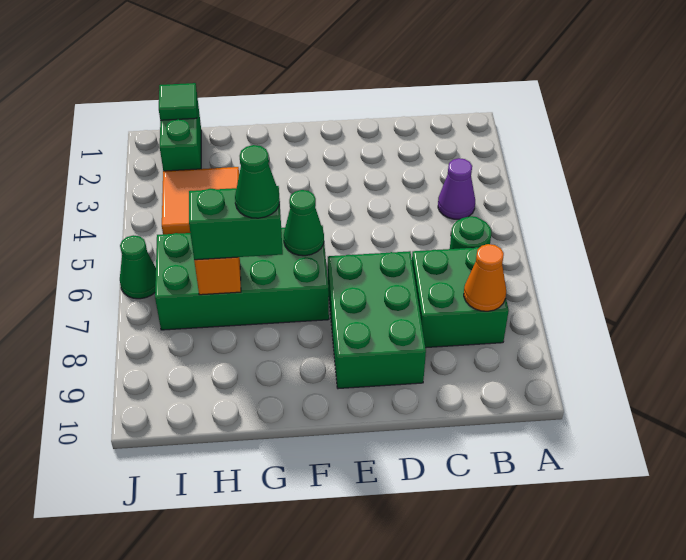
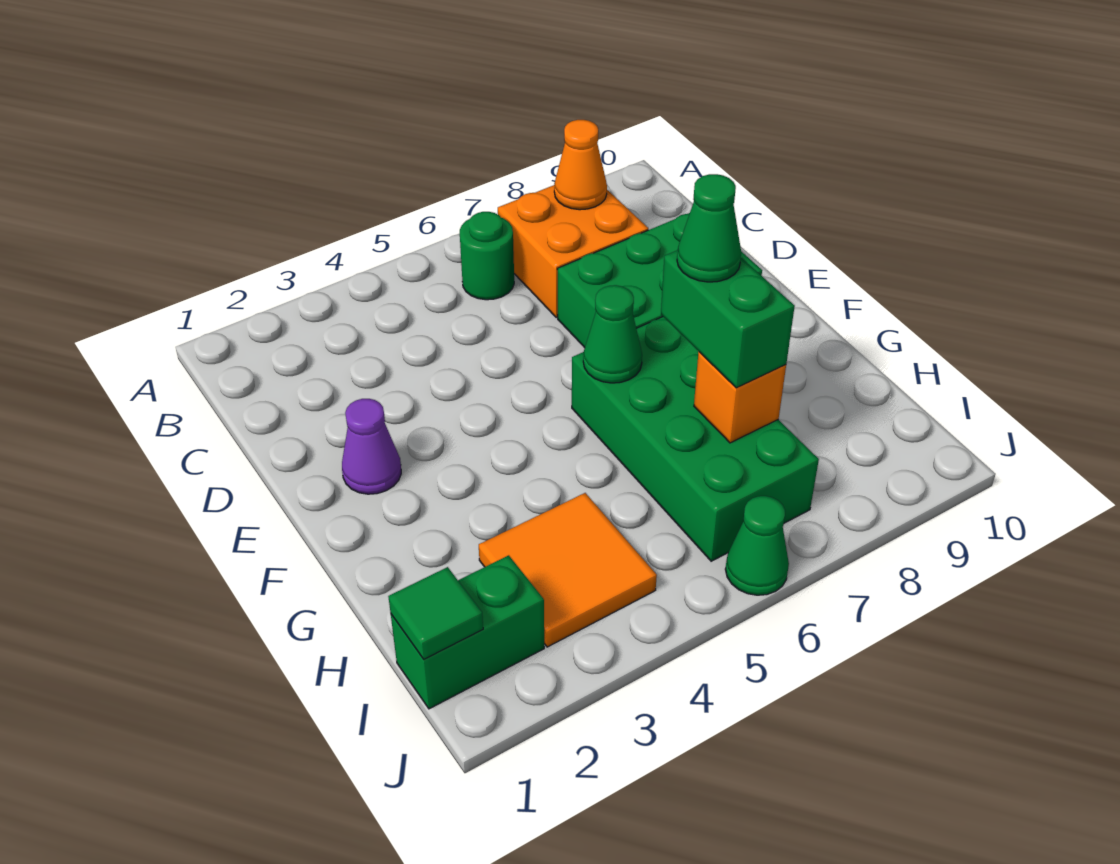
purple 1x1 cone [438,158,475,219] -> purple 1x1 cone moved to [342,399,401,494]
green 2x2 brick [412,247,509,348] -> orange 2x2 brick [498,185,648,318]

